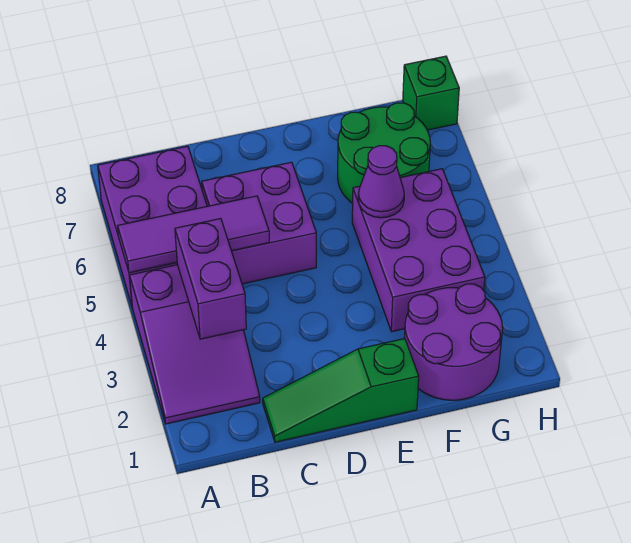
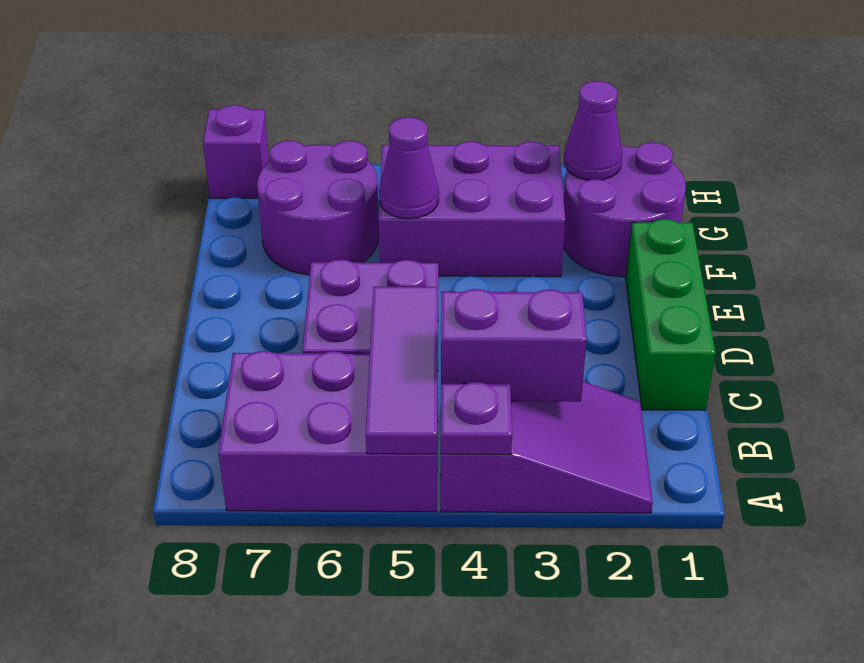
none -> purple 1x1 plate [441,382,512,454]
green 1x3 slope [263,338,419,442] -> green 1x3 brick [626,219,716,410]
green 2x2 round brick [338,103,430,203] -> purple 2x2 round brick [257,141,379,275]
none -> purple 1x1 cone [564,81,622,180]
green 1x1 brick [403,56,459,130] -> purple 1x1 brick [203,105,269,198]

